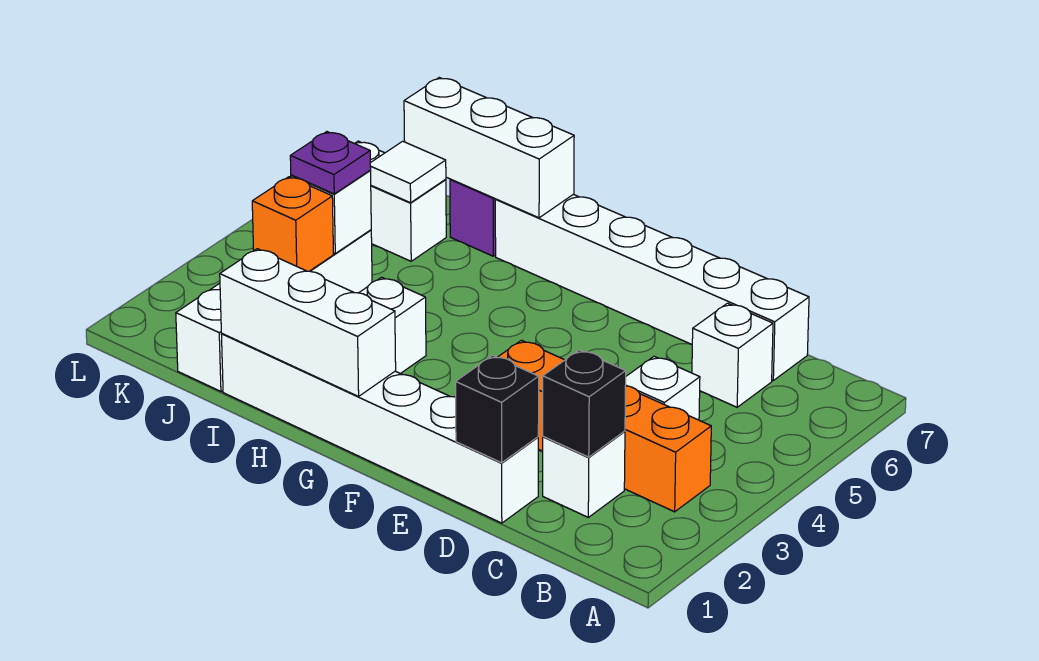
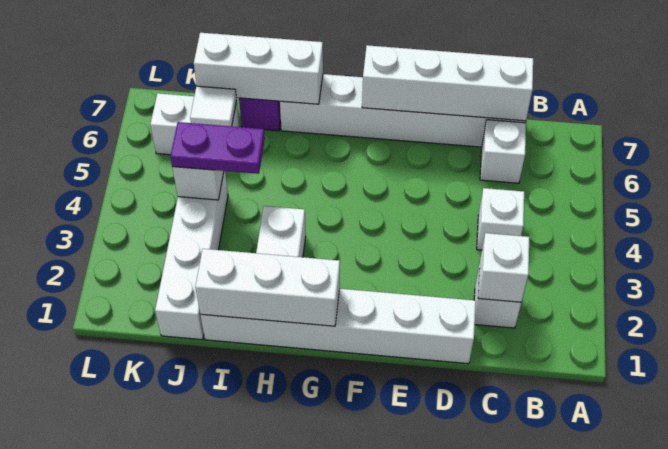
orange 1x4 brick [497,340,711,512] -> none
black 1x1 brick [543,350,626,457] -> white 1x1 brick [478,233,529,302]
none -> white 1x4 brick [362,45,533,121]
black 1x1 brick [456,355,539,463] -> none
orange 1x1 brick [252,177,333,271] -> none
purple 1x1 plate [290,132,371,194] -> purple 1x2 plate [170,122,265,174]

